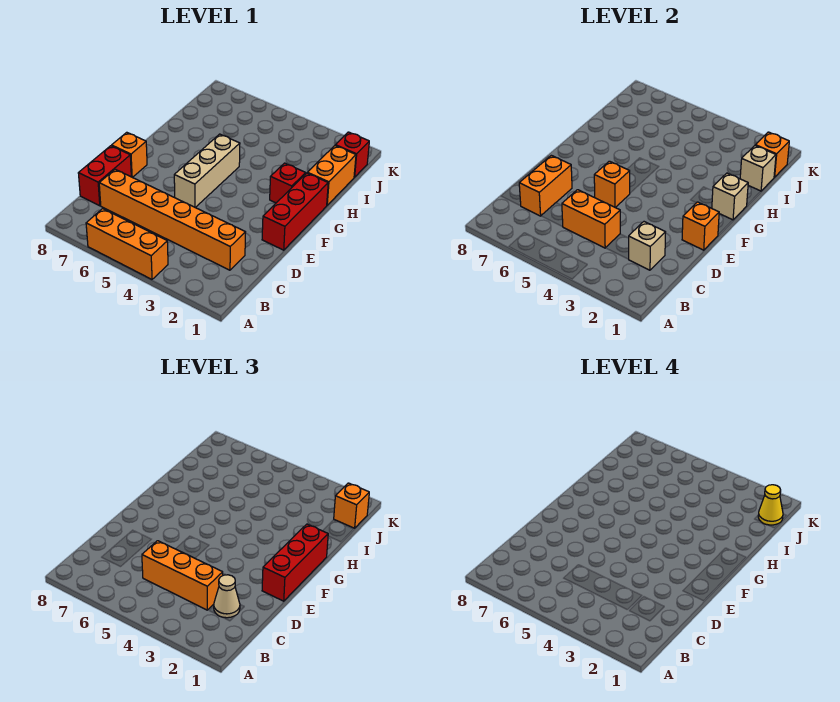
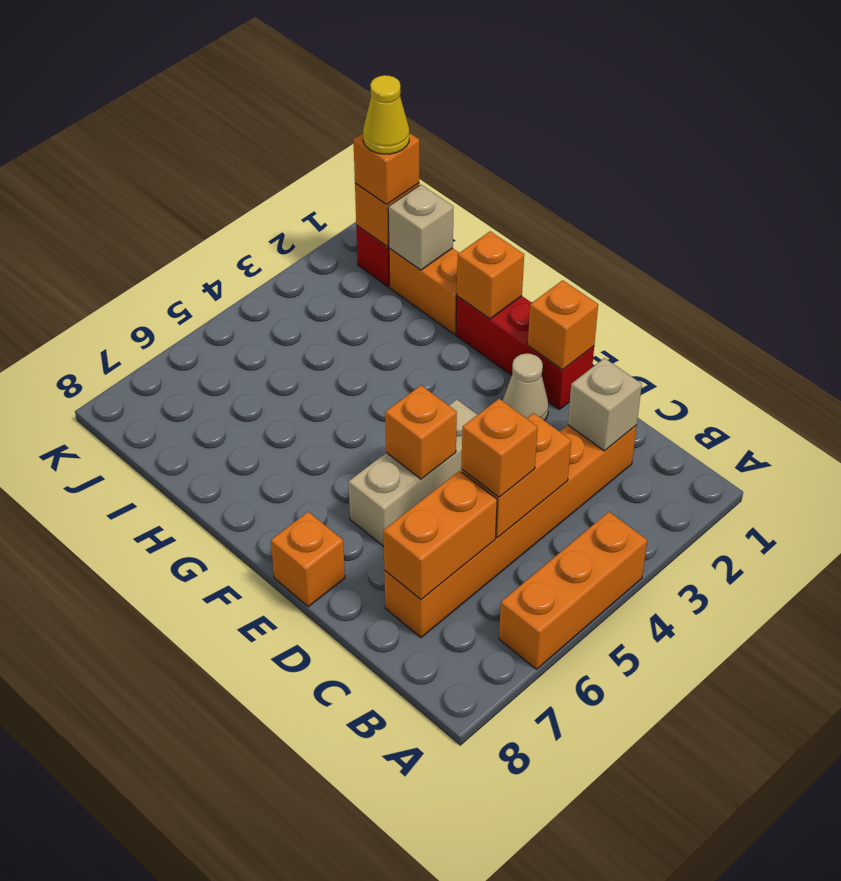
tan 1x1 cone [214,575,240,618] -> tan 1x1 cone moved to [503,354,548,421]
orange 1x3 brick [142,541,223,610] -> orange 1x1 brick [461,399,538,497]
orange 1x2 brick [519,155,572,216] -> orange 1x2 brick turned to [383,471,497,599]
red 1x2 brick [78,146,131,206] -> none
red 1x3 brick [262,524,328,601] -> none
tan 1x3 brick [174,134,240,207] -> tan 1x3 brick turned to [349,400,477,547]
tan 1x1 brick [712,173,748,220] -> orange 1x1 brick [457,231,524,319]
red 1x1 brick [270,163,306,203] -> none

